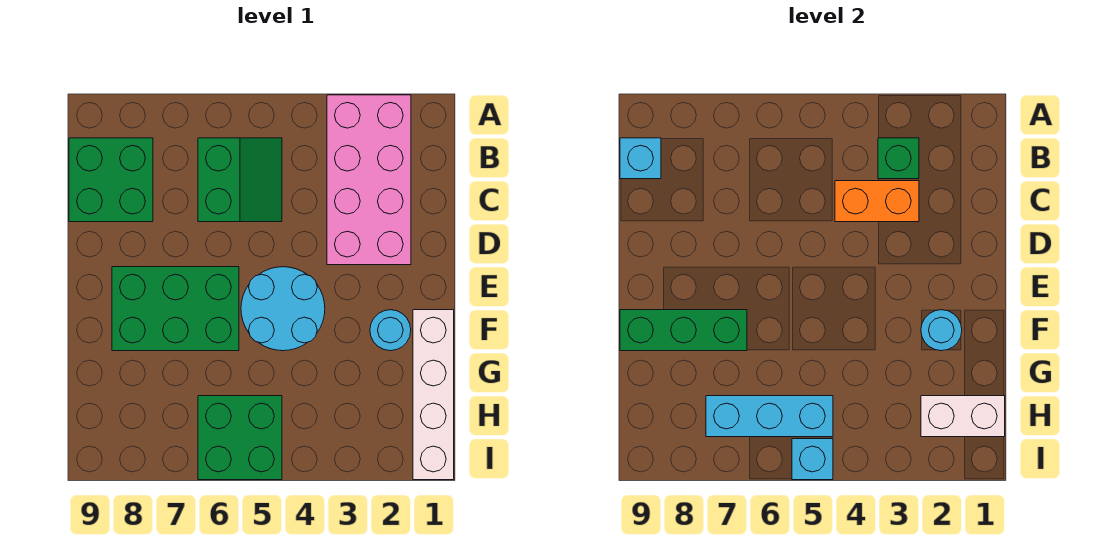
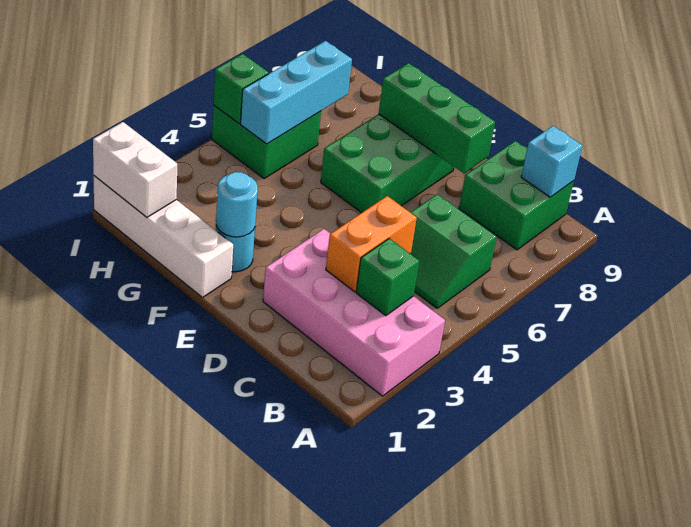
cyan 2x2 round brick [241,267,325,351] -> none
green 1x3 brick [620,310,747,351] -> green 1x3 brick turned to [379,63,495,173]
white 1x2 brick [921,396,1005,437] -> white 1x2 brick turned to [93,122,177,217]
cyan 1x1 brick [792,439,833,480] -> green 1x1 brick [214,54,269,123]

